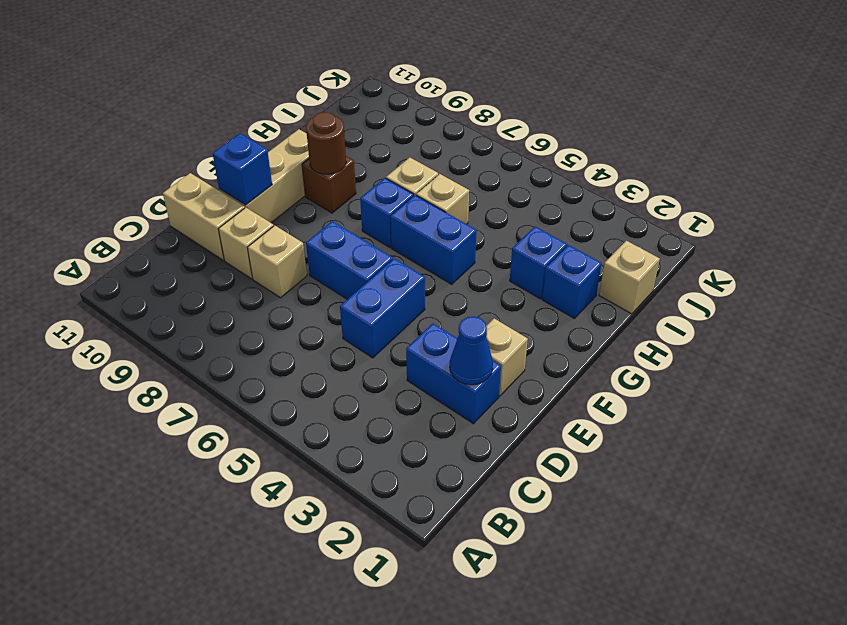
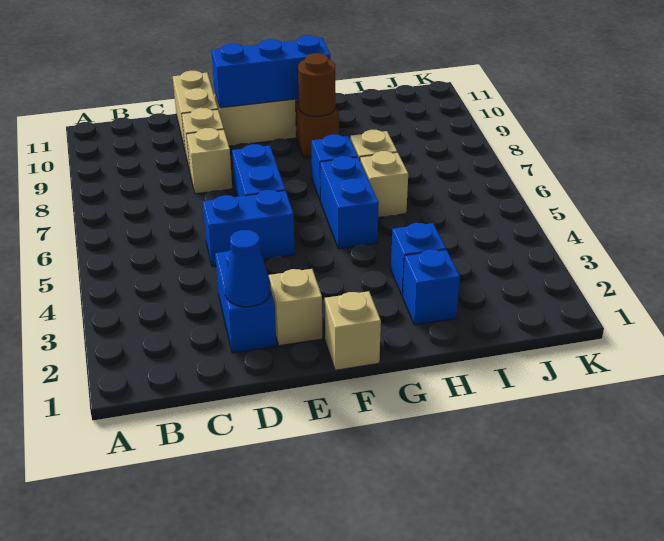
blue 1x1 brick [213,134,272,205] -> blue 1x3 brick [212,35,330,108]
tan 1x1 brick [599,241,660,314] -> tan 1x1 brick moved to [325,291,381,370]

